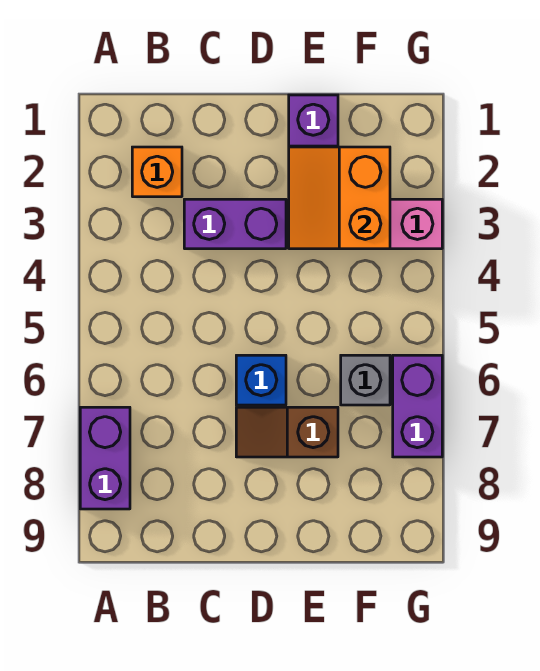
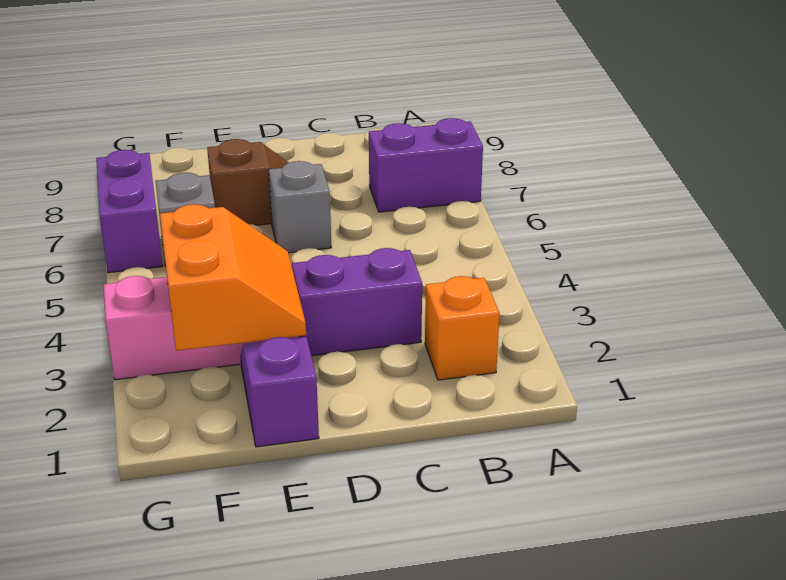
purple 1x2 brick [80,407,130,509] -> purple 1x2 brick turned to [369,118,483,212]
blue 1x1 brick [236,355,286,405] -> grey 1x1 brick [269,161,331,253]

